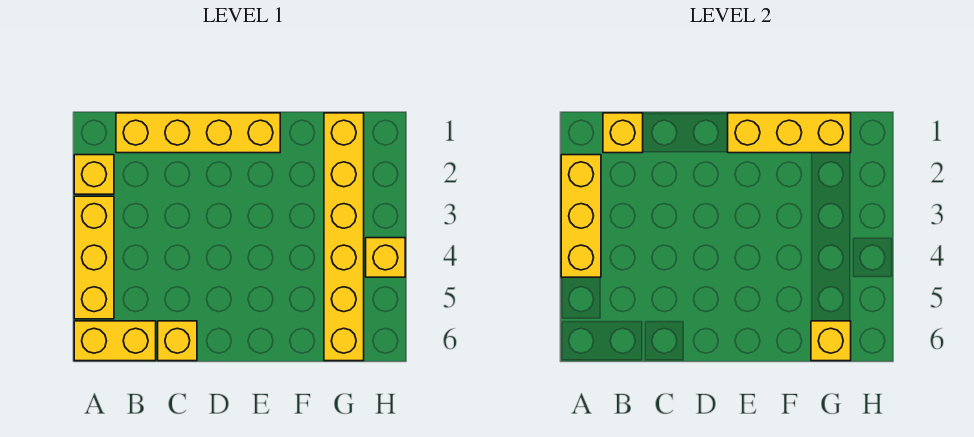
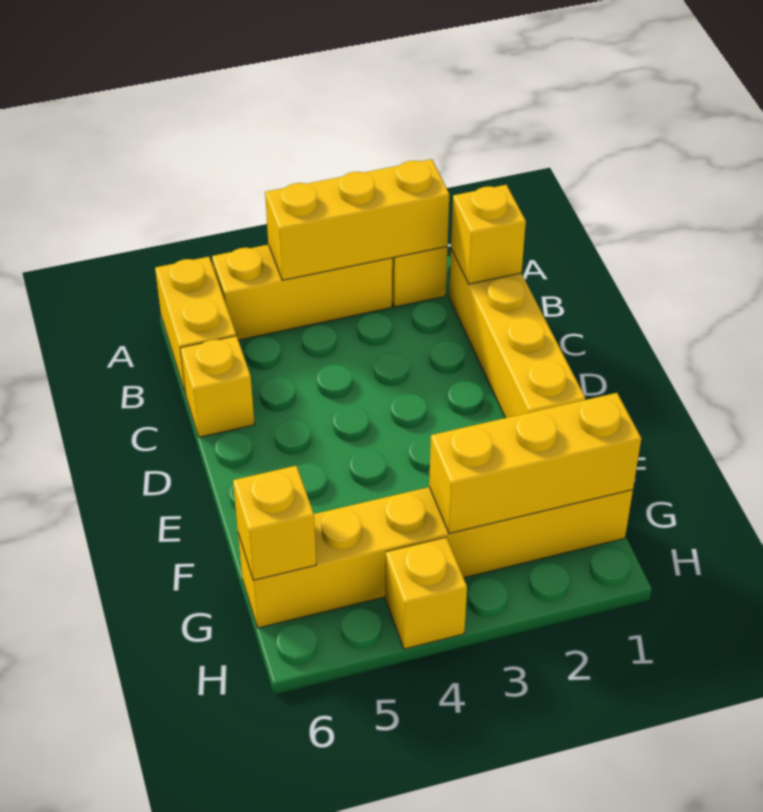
yellow 1x3 brick [728,113,851,153] -> yellow 1x3 brick turned to [429,393,641,533]

